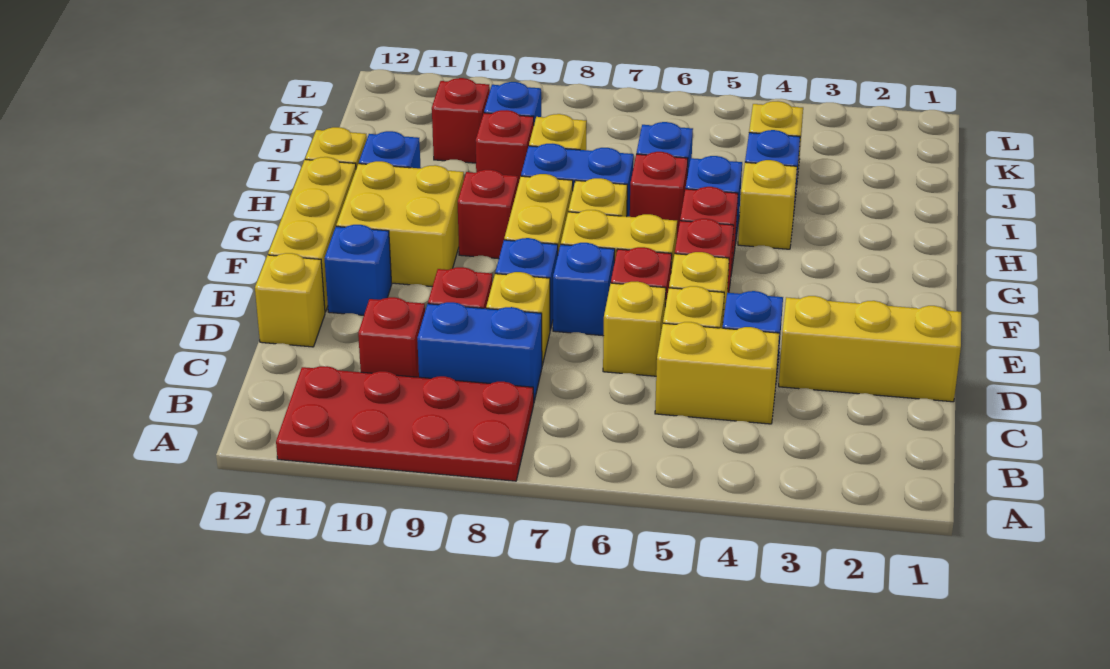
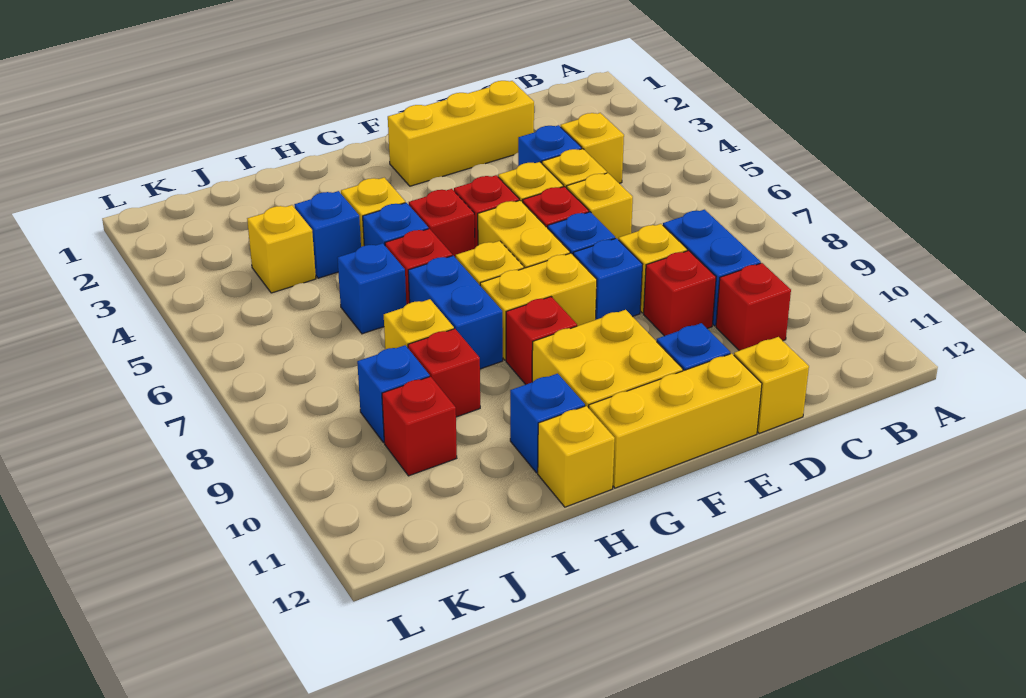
red 2x4 plate [276,366,534,481] -> none
yellow 1x2 brick [655,322,779,424] -> yellow 1x1 brick [561,113,624,183]
yellow 1x3 brick [779,296,961,402] -> yellow 1x3 brick turned to [388,81,534,186]

